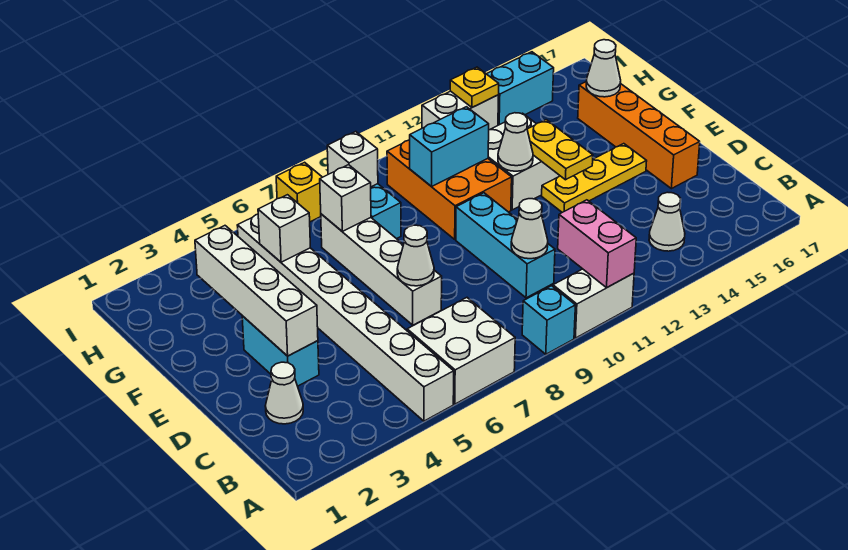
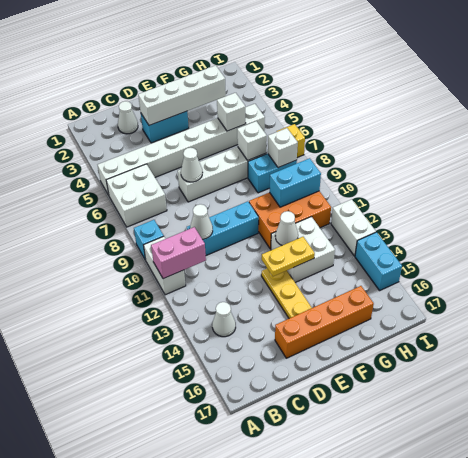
cyan 1x2 brick [410,107,489,187] -> cyan 1x2 brick turned to [270,158,321,207]
white 1x1 cone [586,40,621,97] -> none
yellow 1x1 plate [450,67,499,107] -> none

